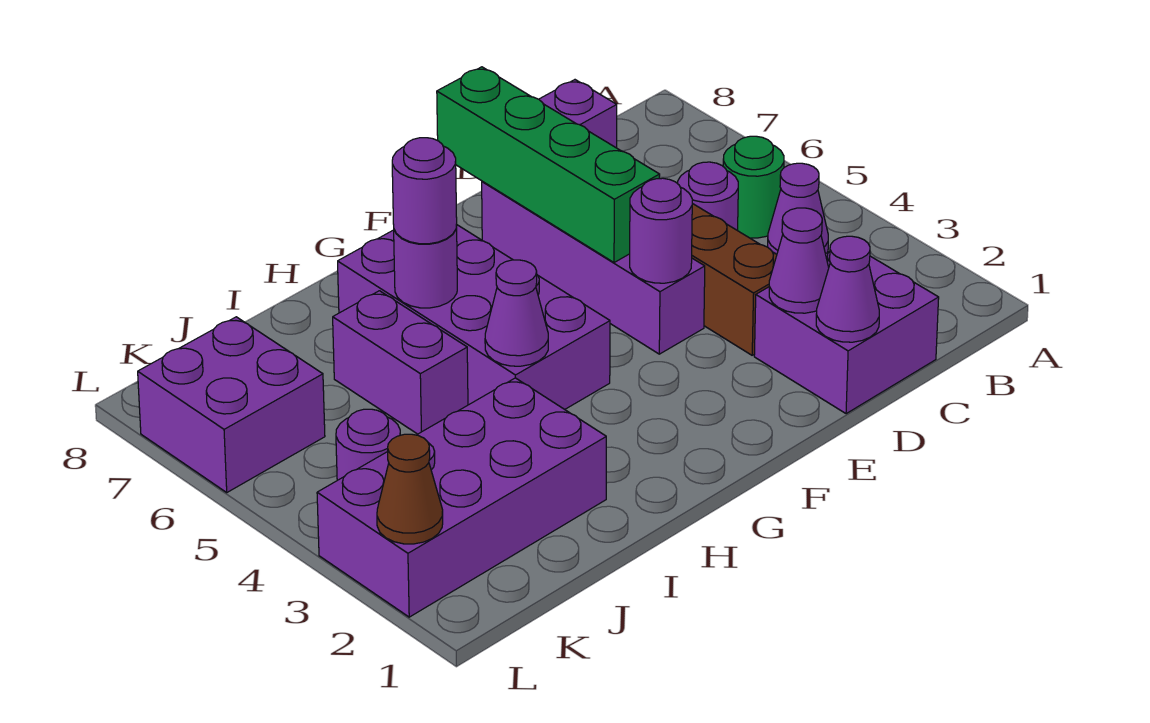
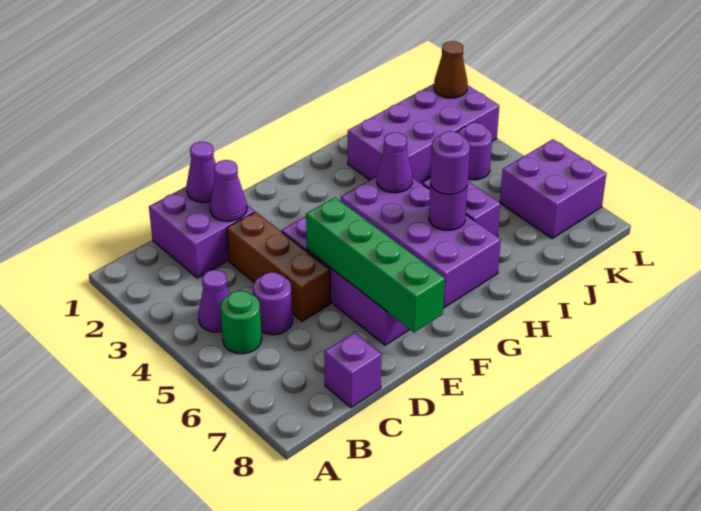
purple 1x1 round brick [630,178,692,283] -> none

